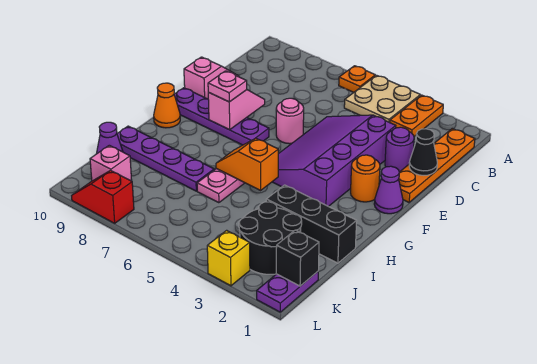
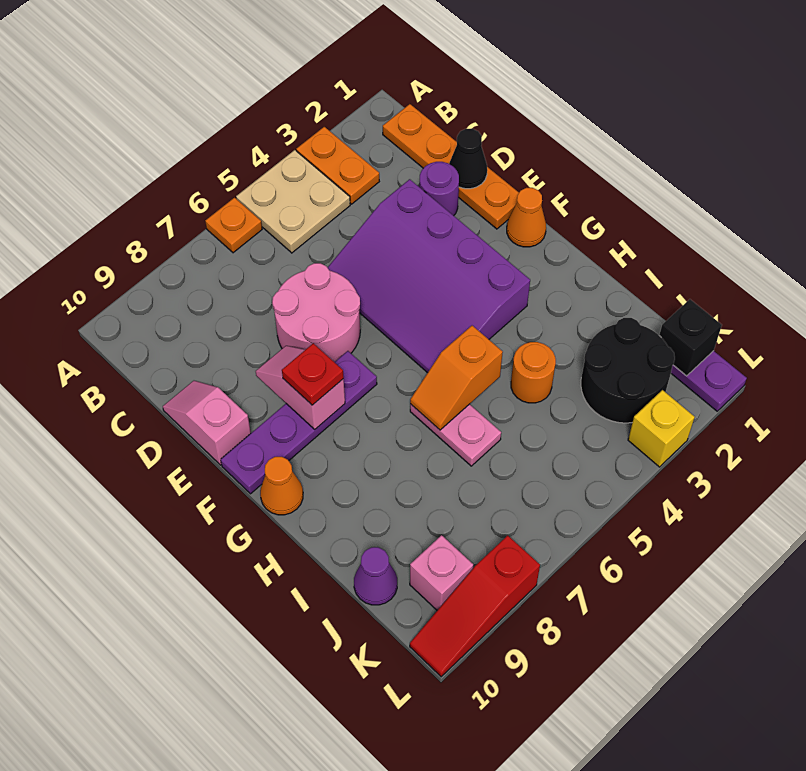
pink 1x1 round brick [276,98,304,144] -> pink 2x2 round brick [272,263,360,362]
purple 1x1 cone [374,166,403,214] -> orange 1x1 cone [507,188,546,247]
orange 1x1 round brick [351,155,380,202] -> orange 1x1 round brick moved to [511,342,556,403]
pink 1x1 plate [208,71,247,102] -> red 1x1 plate [282,343,344,405]
black 1x3 brick [266,185,357,263] -> none
purple 1x4 plate [117,126,214,191] -> none
red 1x2 slope [72,170,134,223] -> red 1x3 slope [410,535,540,677]

